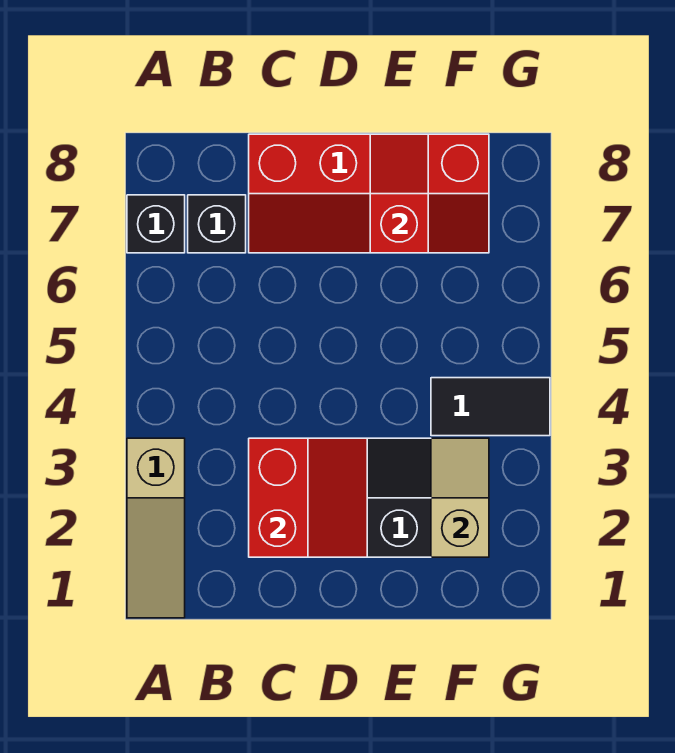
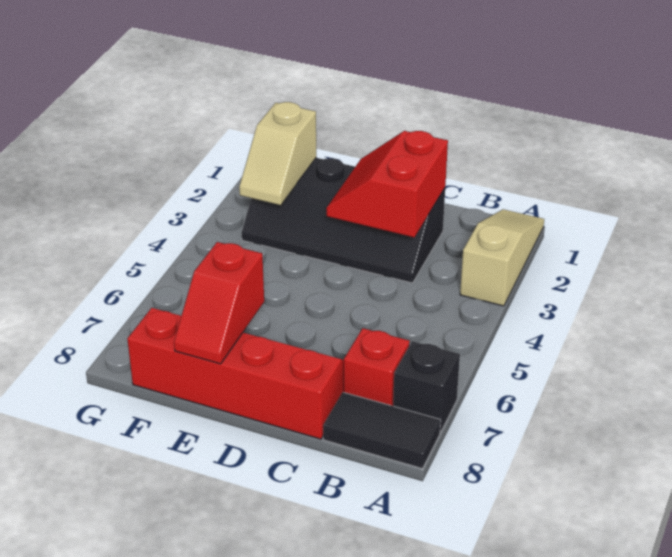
black 1x1 brick [188,195,246,253] -> red 1x1 brick [344,328,410,406]
black 1x2 tile [431,378,550,436] -> black 1x2 tile moved to [323,392,441,469]

